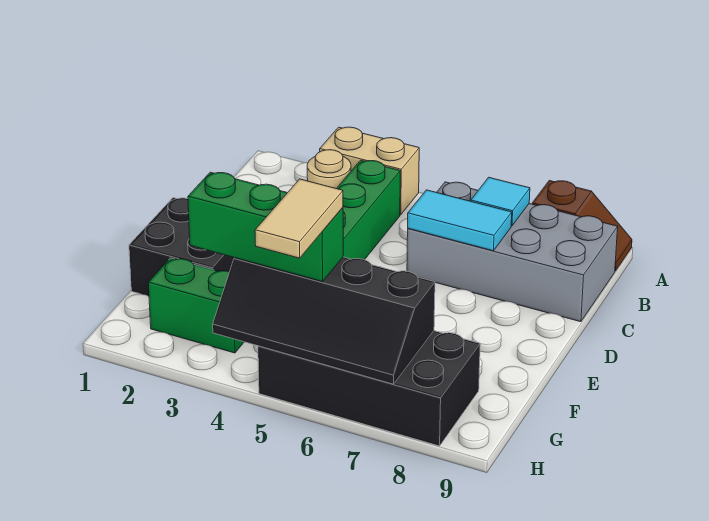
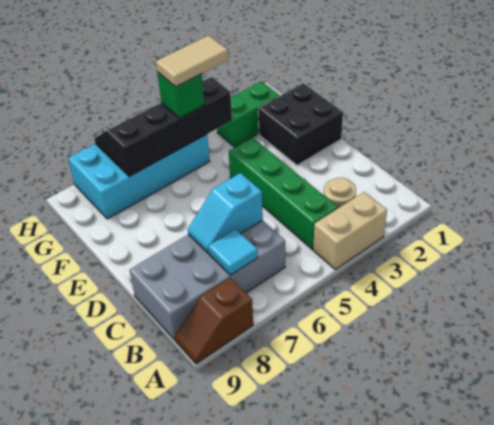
cyan 1x2 tile [408,190,512,251] -> cyan 1x2 slope [188,173,263,253]
green 1x3 brick [188,172,343,282] -> green 1x1 brick [157,72,205,118]
black 2x4 brick [258,331,480,446] -> cyan 2x4 brick [68,135,210,219]
tan 1x2 tile [255,179,343,258] -> tan 1x2 tile turned to [156,35,228,87]

